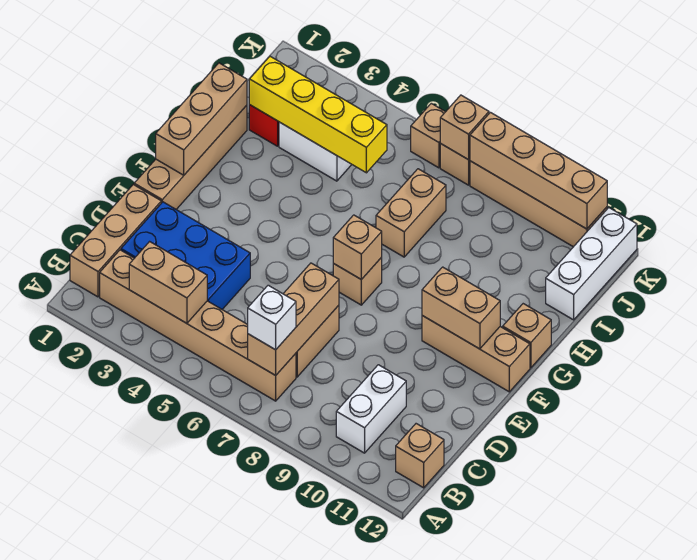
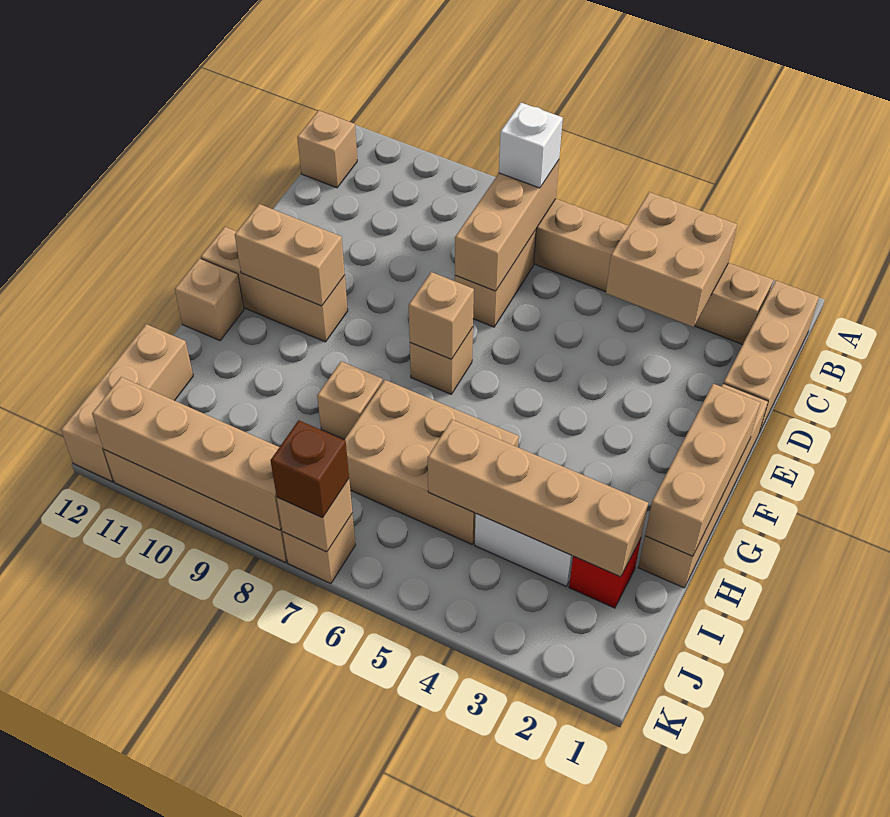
tan 1x2 brick [129,242,207,323] -> tan 2x2 brick [606,192,737,327]
white 1x2 brick [336,365,406,453] -> none
blue 2x3 brick [121,202,250,309] -> none
tan 1x2 brick [376,169,446,257] -> tan 2x3 brick [345,380,519,544]
yellow 1x4 brick [249,56,387,173] -> tan 1x4 brick [428,420,648,577]
white 1x3 brick [546,208,637,320] -> tan 1x3 brick [61,324,193,482]
tan 1x1 brick [411,103,445,168] -> tan 1x1 brick moved to [317,361,383,440]
none -> brown 1x1 brick [271,420,349,518]

